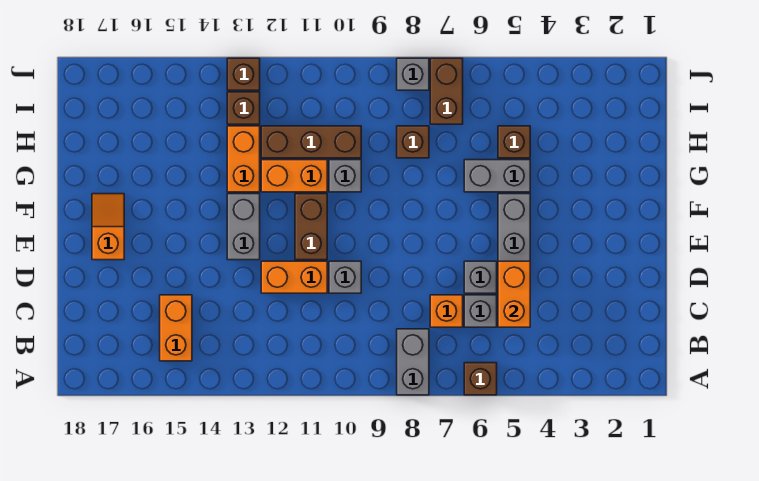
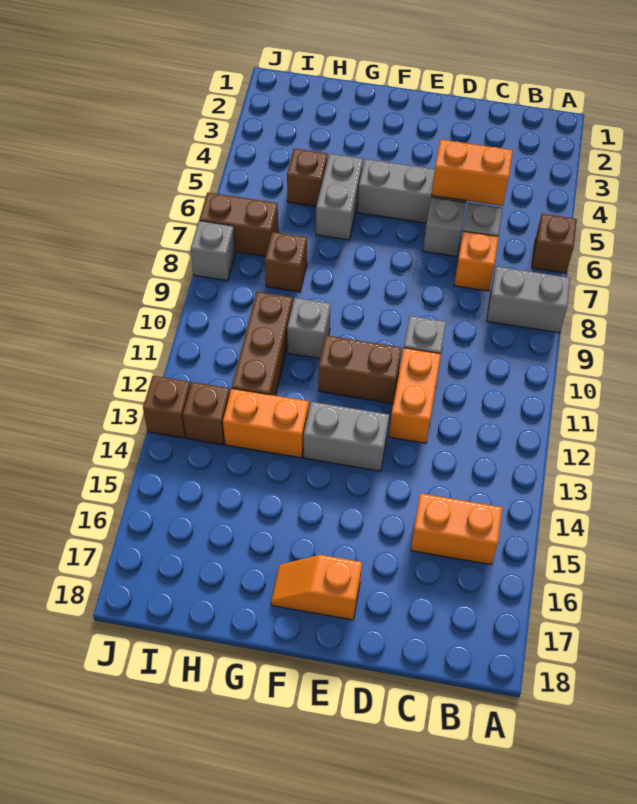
orange 1x2 brick [261,160,327,192] -> none

